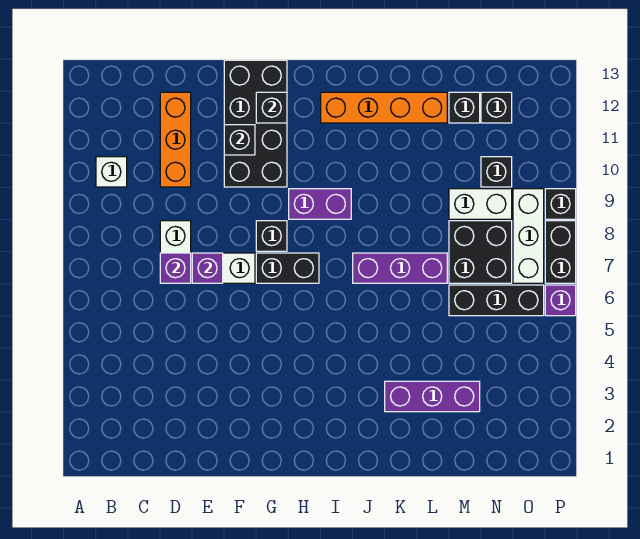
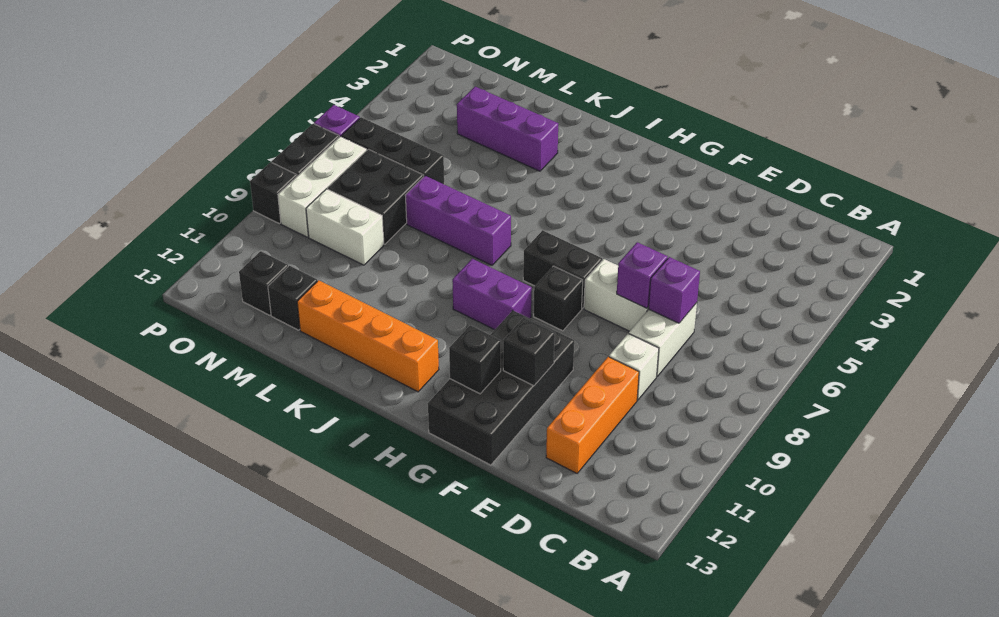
white 1x1 brick [96,157,127,187] -> white 1x1 brick moved to [609,334,659,400]
black 1x1 brick [481,157,512,187] -> none

